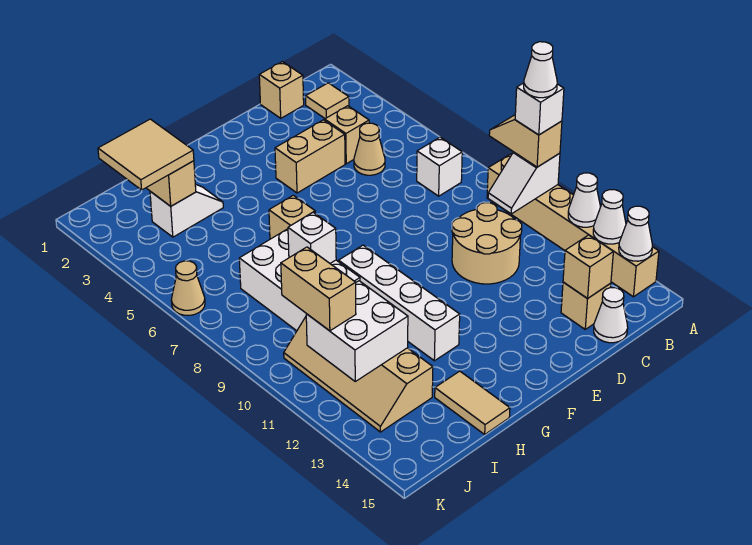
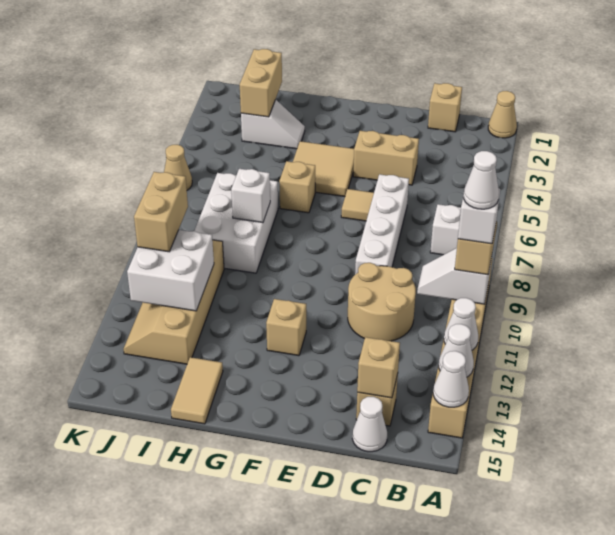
tan 1x1 tile [306,83,349,119] -> tan 1x1 tile moved to [341,189,374,221]
tan 1x1 brick [325,106,369,164] -> tan 1x1 brick moved to [266,299,306,356]
tan 1x1 cone [354,123,385,175] -> tan 1x1 cone moved to [488,91,517,138]
white 1x4 brick [339,245,460,361] -> white 1x4 brick moved to [355,174,409,274]
tan 2x2 tile [98,119,194,190] -> tan 2x2 tile moved to [293,141,354,196]

